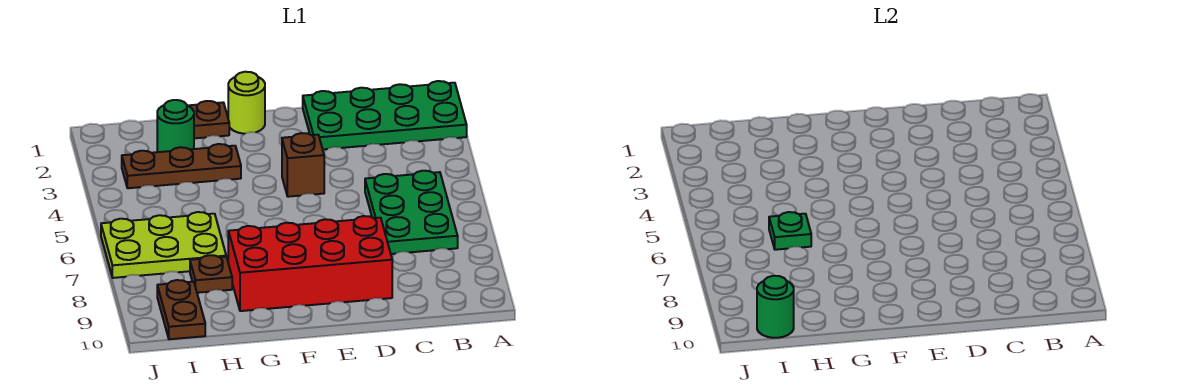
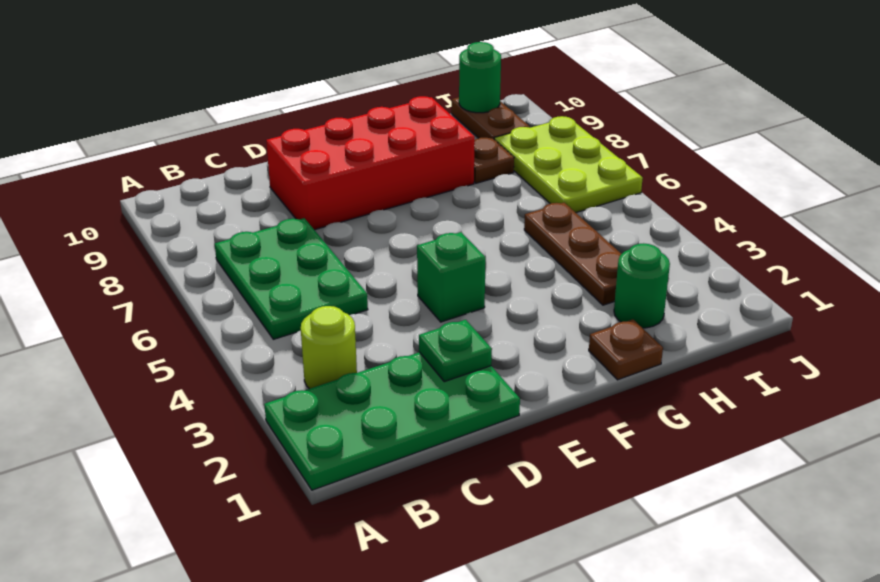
brown 1x1 brick [282,133,324,197] -> green 1x1 brick [417,232,486,322]
lime 1x1 round brick [228,72,265,134] -> lime 1x1 round brick moved to [301,306,357,389]
brown 1x3 plate [122,144,241,188] -> brown 1x3 plate turned to [524,203,621,305]
lime 2x3 plate [101,212,226,278] -> lime 2x3 plate turned to [494,116,643,213]
green 1x1 plate [769,212,811,250] -> green 1x1 plate moved to [419,320,492,382]

